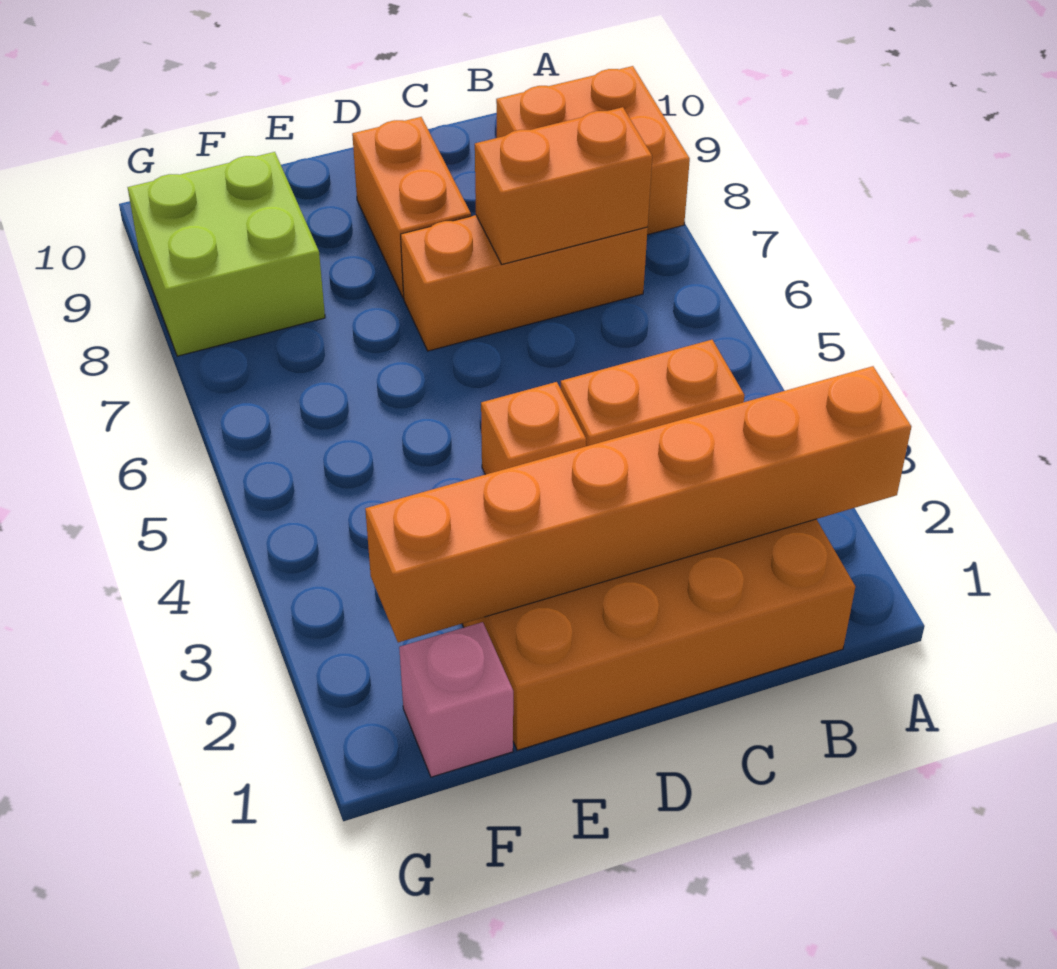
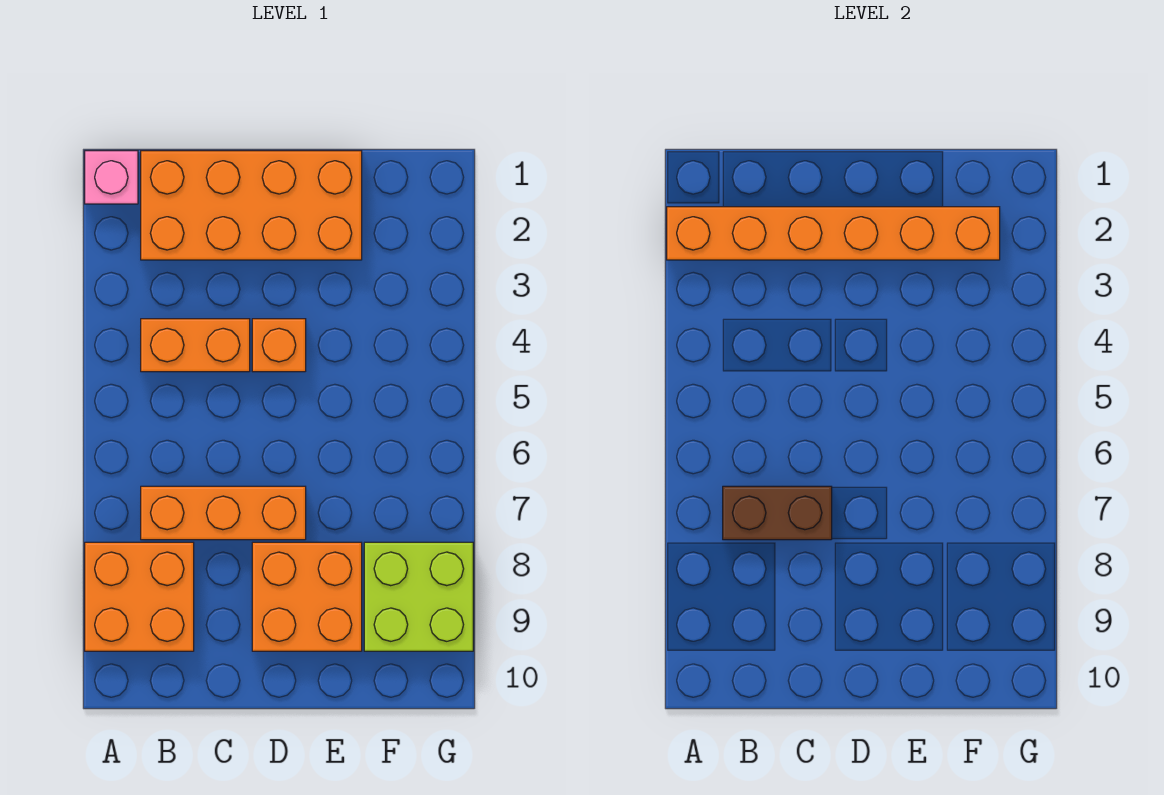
orange 1x2 brick [475,107,652,264] -> brown 1x2 brick [723,486,832,540]
orange 1x2 brick [352,117,471,298] -> orange 2x2 brick [252,542,362,651]
pink 1x1 brick [399,622,513,777] -> pink 1x1 brick moved to [85,151,138,204]

